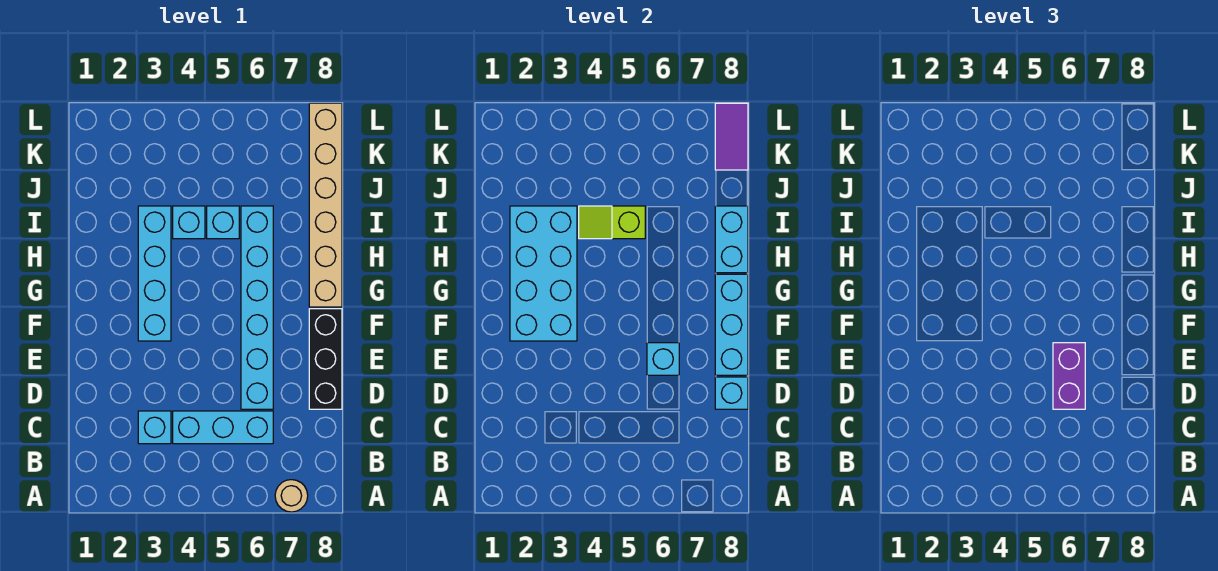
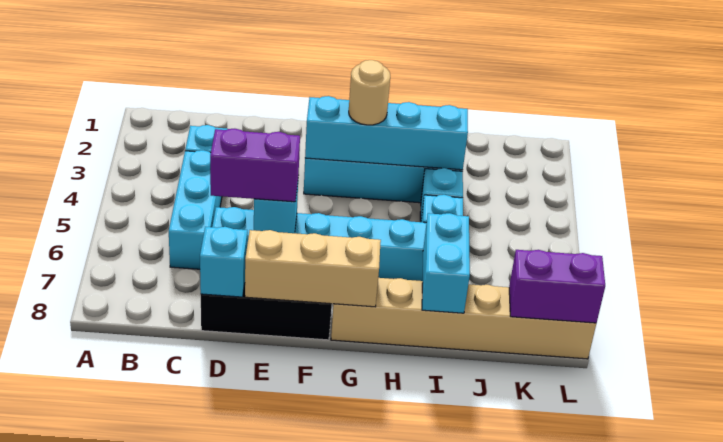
tan 1x1 round brick [275,480,308,512] -> tan 1x1 round brick moved to [349,60,390,125]
cyan 1x3 brick [715,274,748,375] -> tan 1x3 brick [245,230,381,307]
cyan 2x4 brick [510,206,577,341] -> cyan 1x4 brick [305,96,468,170]
cyan 1x2 brick [715,206,748,273] -> cyan 1x2 brick turned to [422,213,470,313]
lime 1x2 slope [579,206,645,239] -> none
purple 1x2 tile [715,103,748,170] -> purple 1x2 brick [509,250,605,323]

